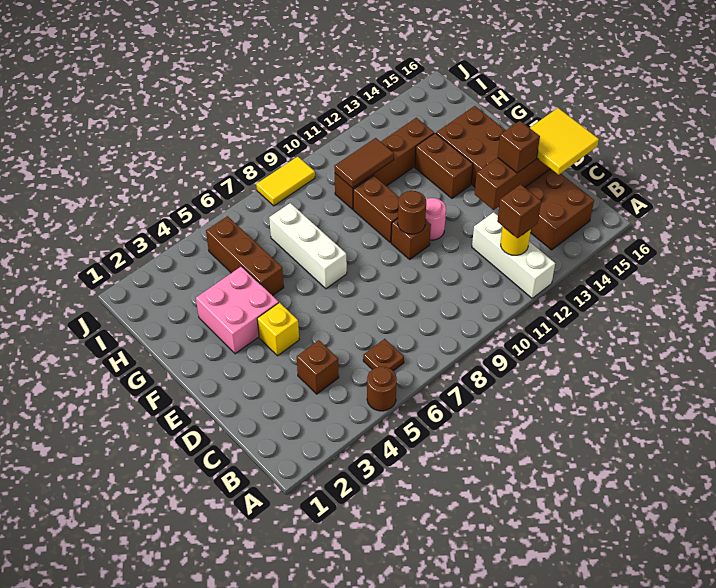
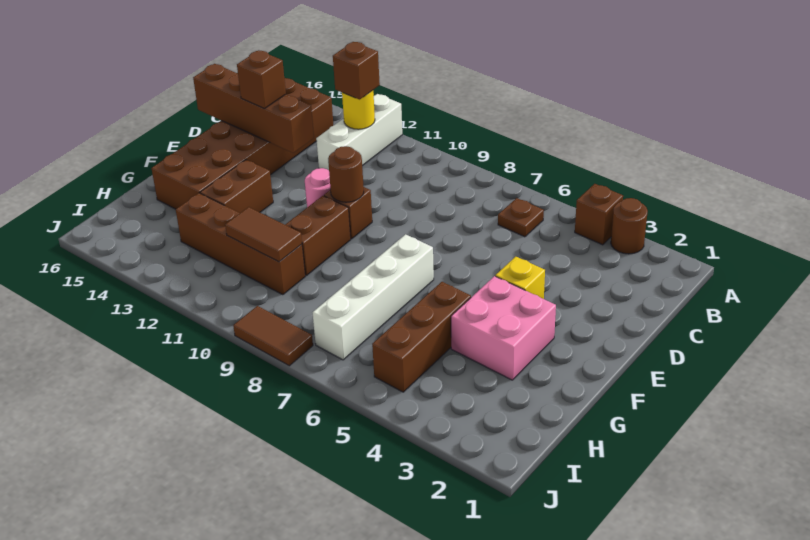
brown 1x1 round brick [367,367,397,411] -> brown 1x1 round brick moved to [611,198,648,254]
brown 1x1 brick [297,340,339,394] -> brown 1x1 brick moved to [575,184,623,245]
yellow 2x2 tile [530,108,599,175] -> none
white 1x3 brick [269,203,347,289] -> white 1x4 brick [313,234,434,360]
yellow 1x2 tile [256,157,315,206] -> brown 1x2 tile [233,306,313,366]

